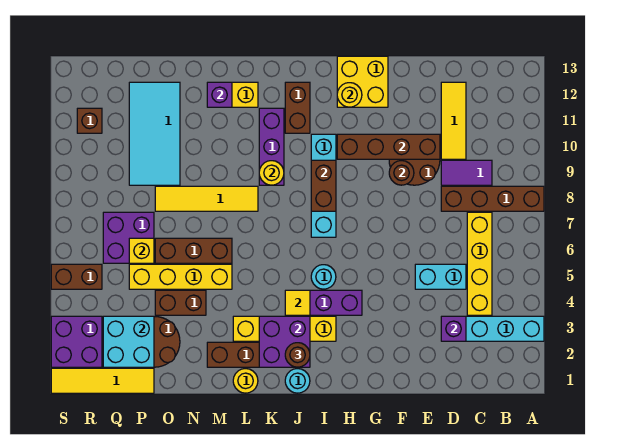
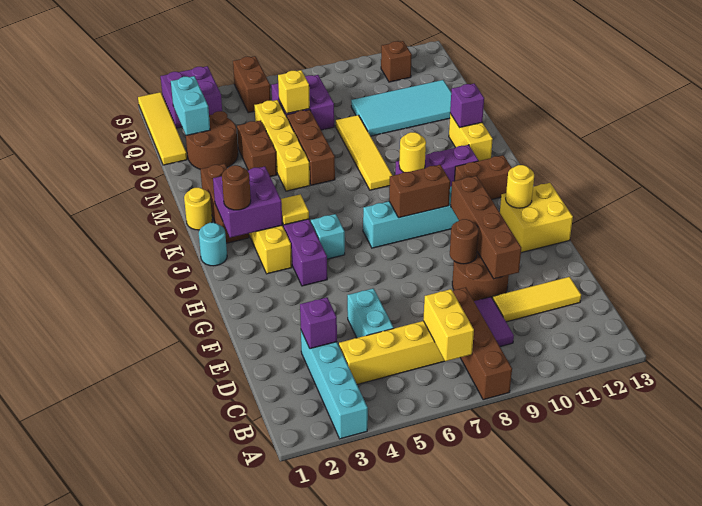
none -> yellow 1x2 brick [423,289,474,361]
cyan 1x1 round brick [311,265,336,289] -> cyan 1x1 brick [311,214,345,259]
cyan 2x2 brick [103,316,154,367] -> cyan 1x2 brick [171,76,210,135]

